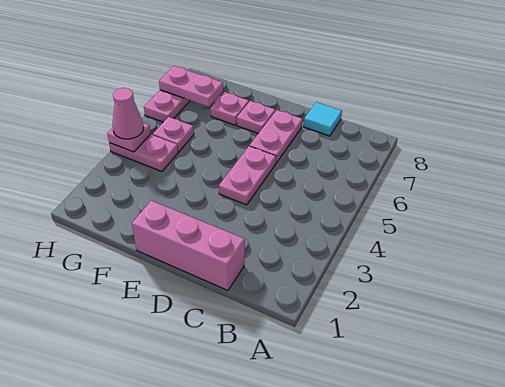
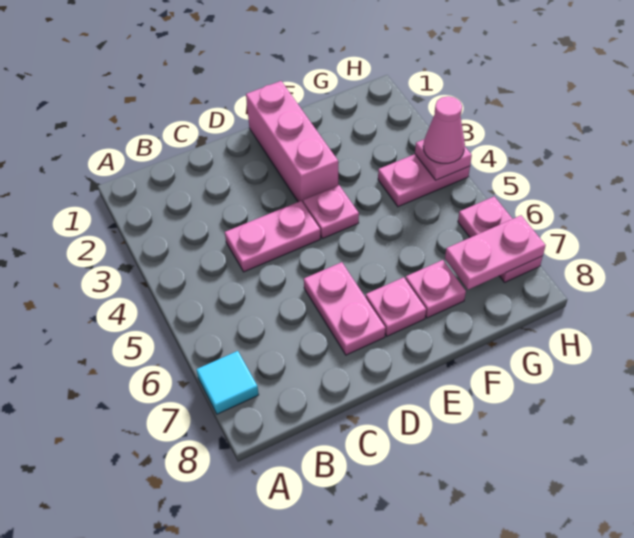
pink 1x3 brick [132,201,245,290] -> pink 1x3 brick turned to [246,81,338,202]
cyan 1x1 tile [304,102,342,136] -> cyan 1x1 tile moved to [196,351,259,414]
pink 1x2 plate [219,146,276,205] -> pink 1x2 plate turned to [225,201,320,272]
pink 1x1 plate [153,117,194,152] -> pink 1x1 plate moved to [303,185,359,239]

